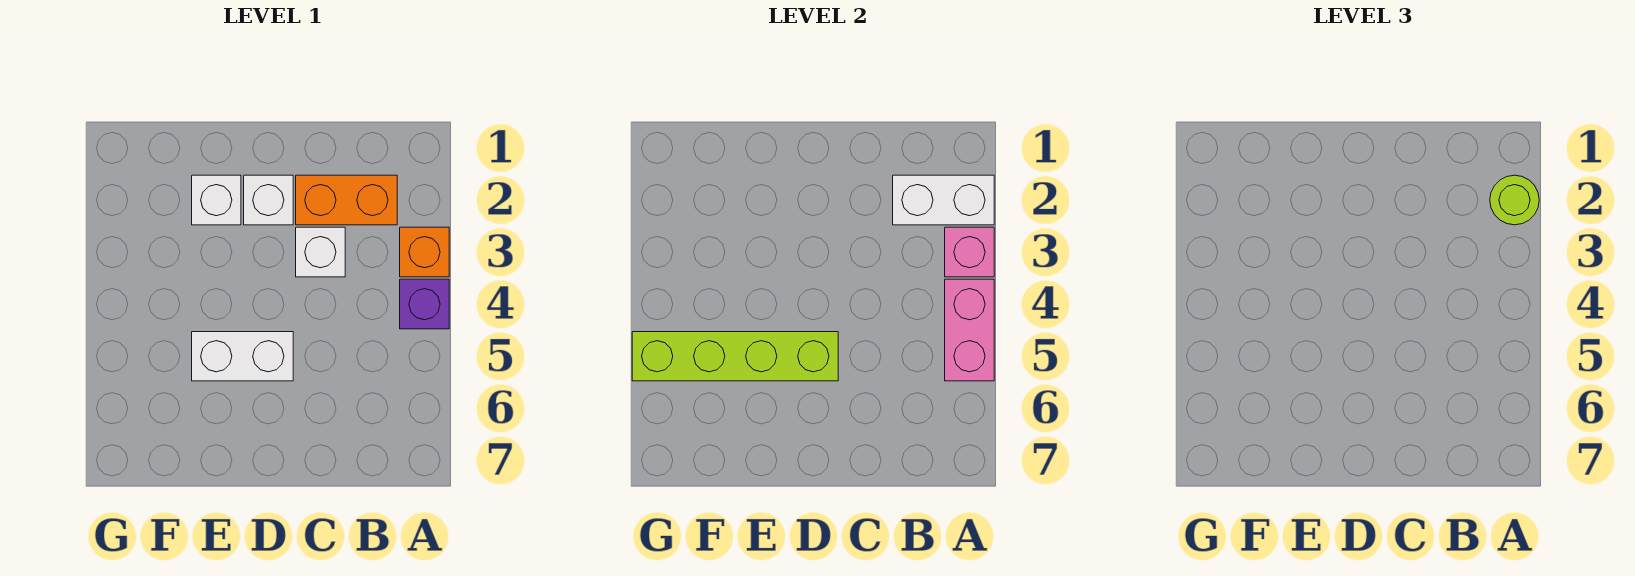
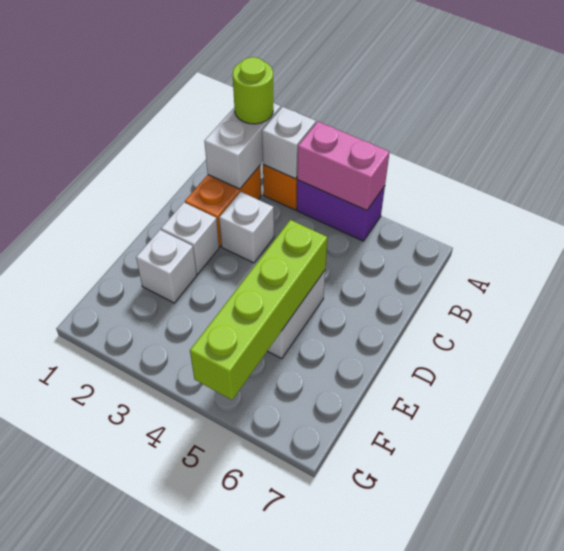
pink 1x1 brick [945,227,994,277] -> white 1x1 brick [262,107,316,179]
purple 1x1 brick [400,279,449,329] -> purple 1x2 brick [297,180,385,241]

